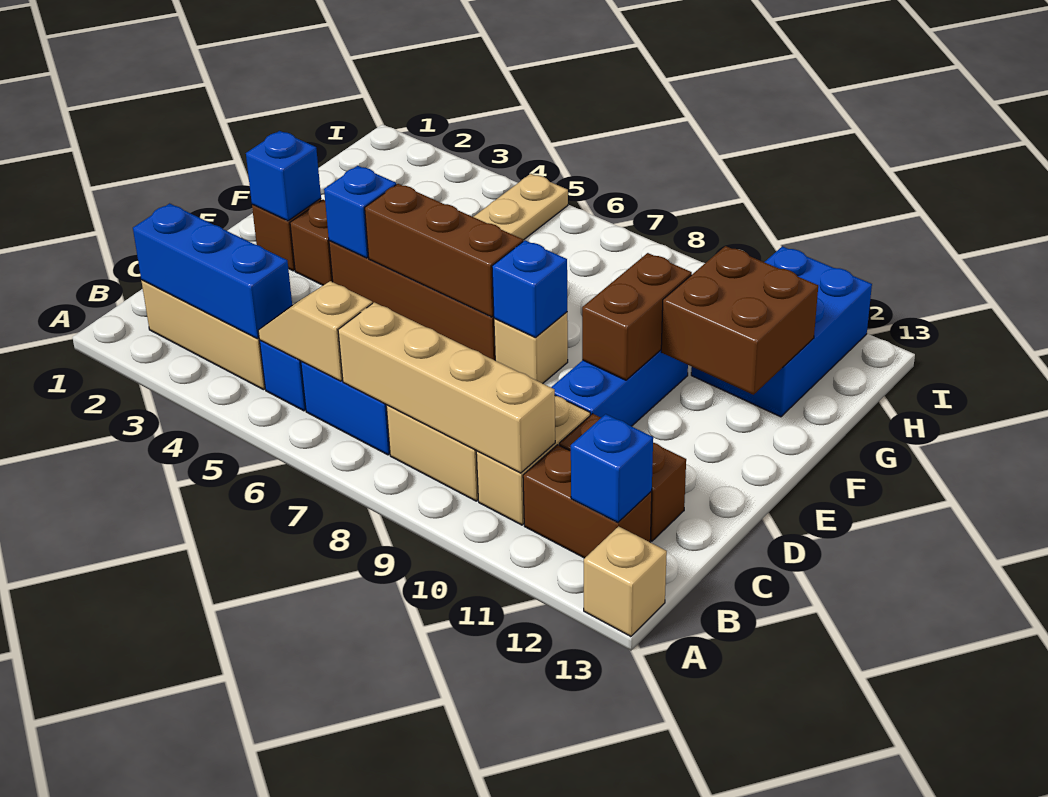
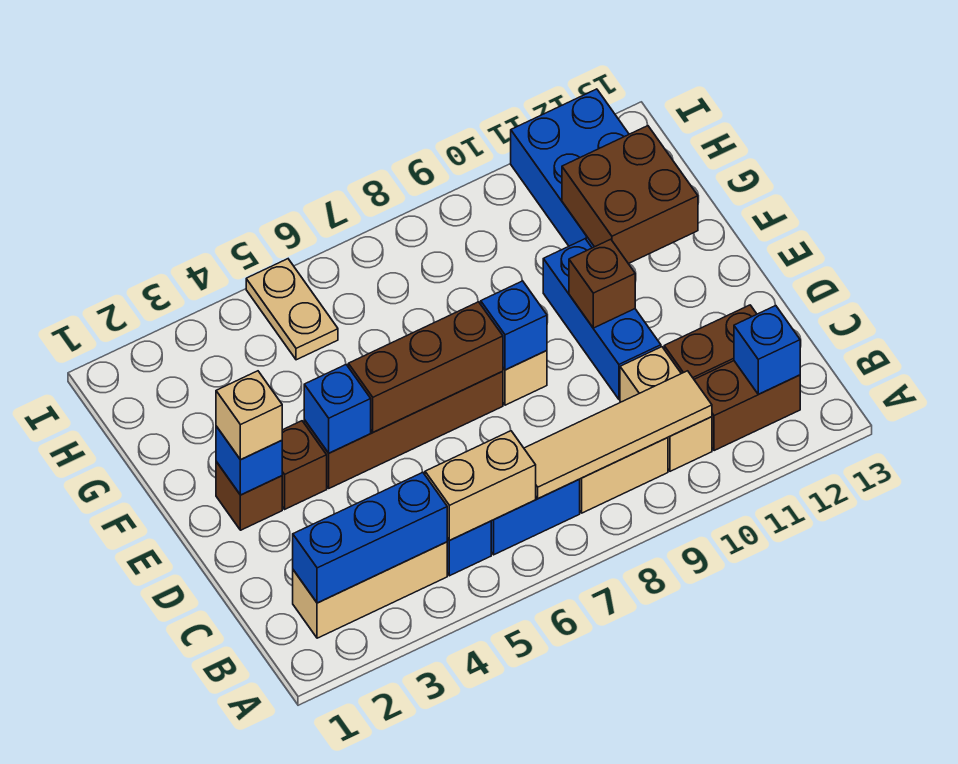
tan 1x1 brick [584,526,667,637] -> tan 1x1 brick moved to [216,371,282,460]
tan 1x2 slope [258,281,372,381] -> tan 1x2 brick [425,431,536,541]
tan 1x4 brick [338,302,555,473] -> tan 1x4 tile [524,371,712,499]
brown 1x2 brick [582,253,692,380] -> brown 1x1 brick [569,239,635,328]

